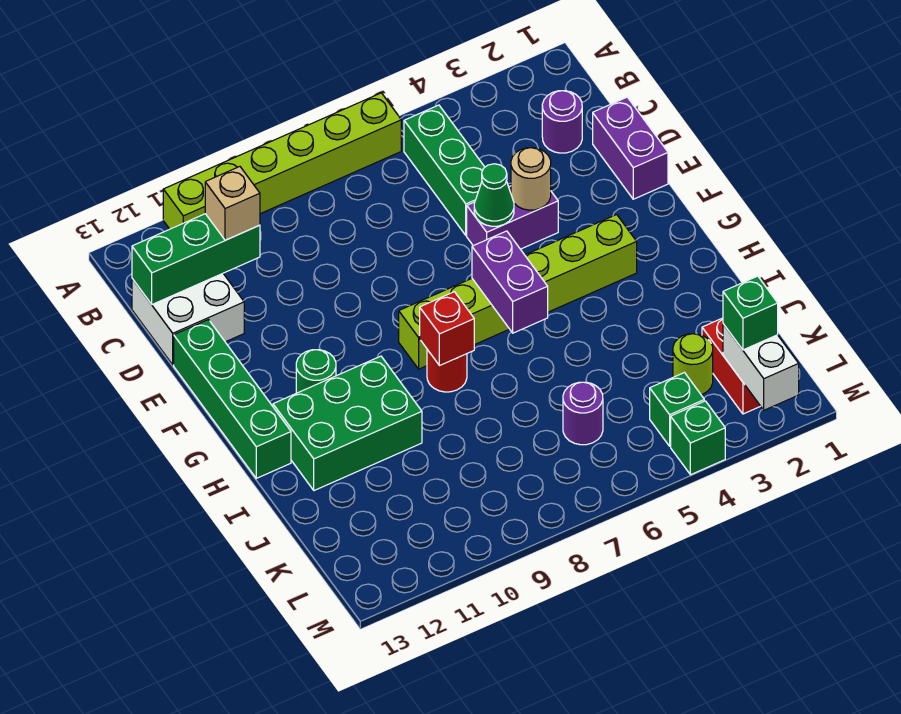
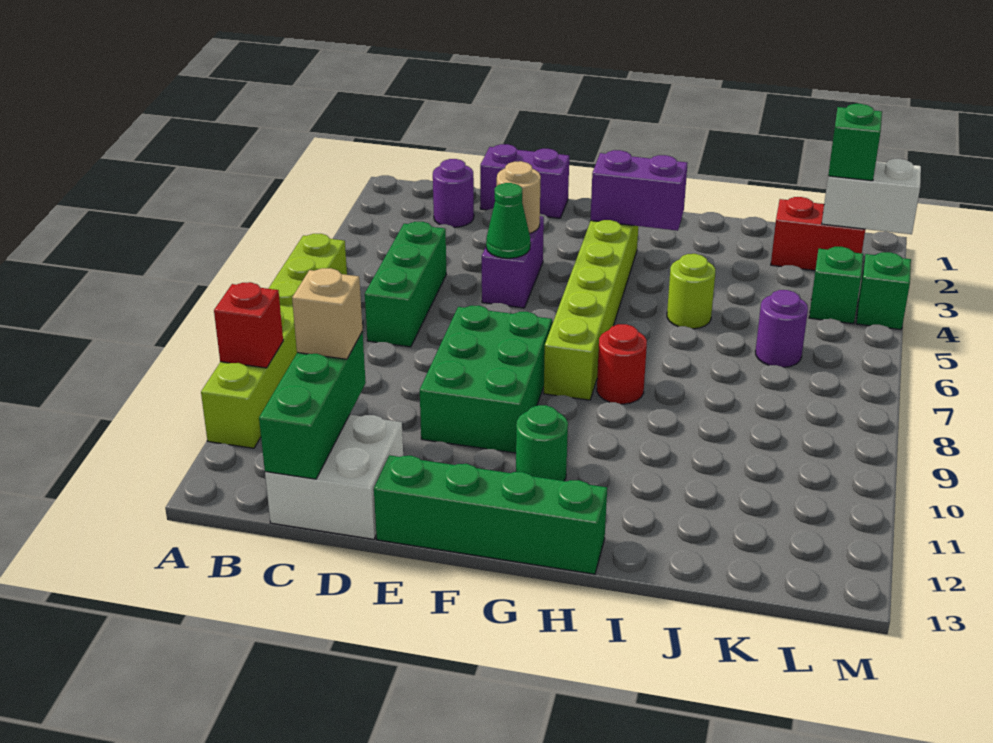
green 1x3 brick [404,105,485,235] -> green 1x3 brick turned to [365,222,446,347]
purple 1x2 brick [472,231,548,333] -> purple 1x2 brick moved to [591,150,687,231]
red 1x1 brick [420,292,474,366] -> red 1x1 brick moved to [214,282,283,368]
green 2x3 brick [273,356,422,491] -> green 2x3 brick moved to [420,306,552,453]
lime 1x1 round brick [673,334,713,395] -> lime 1x1 round brick moved to [667,254,715,329]

